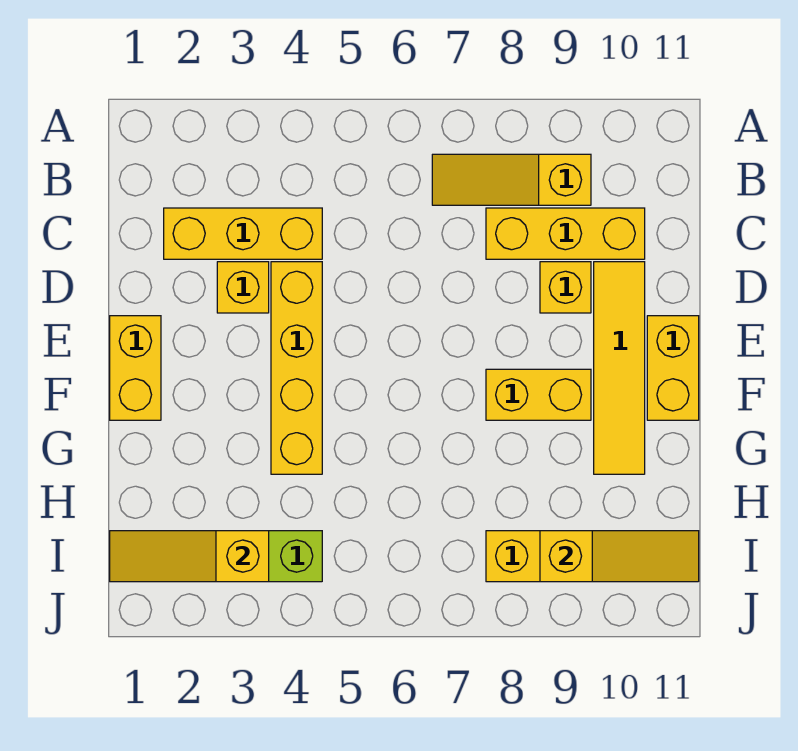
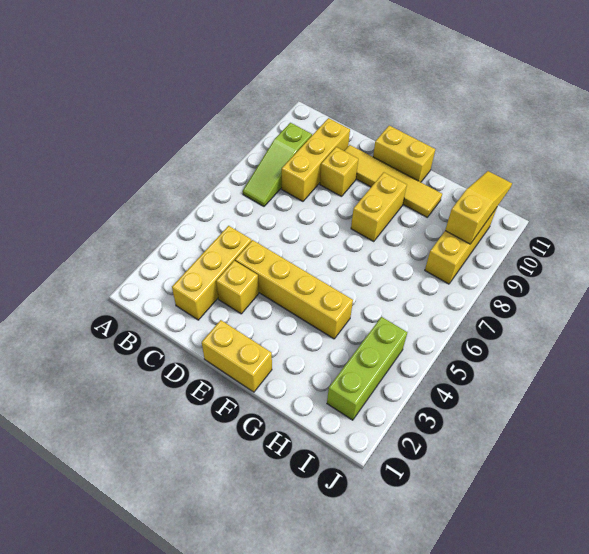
yellow 1x3 slope [432,154,591,205] -> lime 1x3 slope [243,123,312,206]
yellow 1x3 slope [110,531,269,582] -> none

